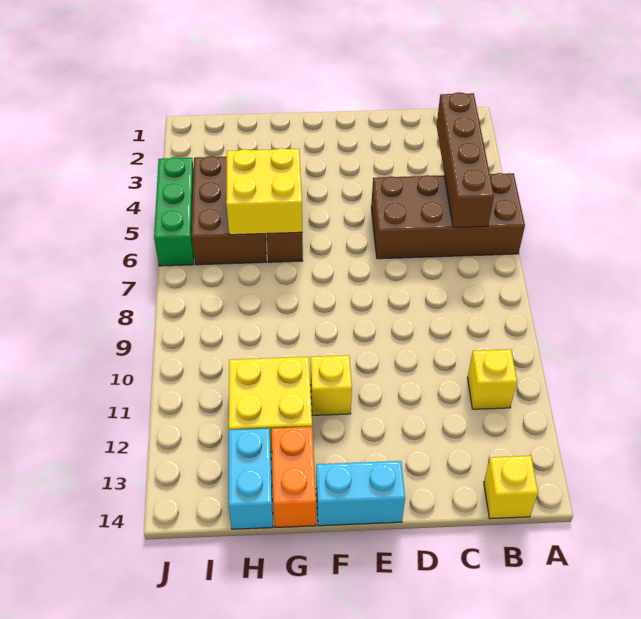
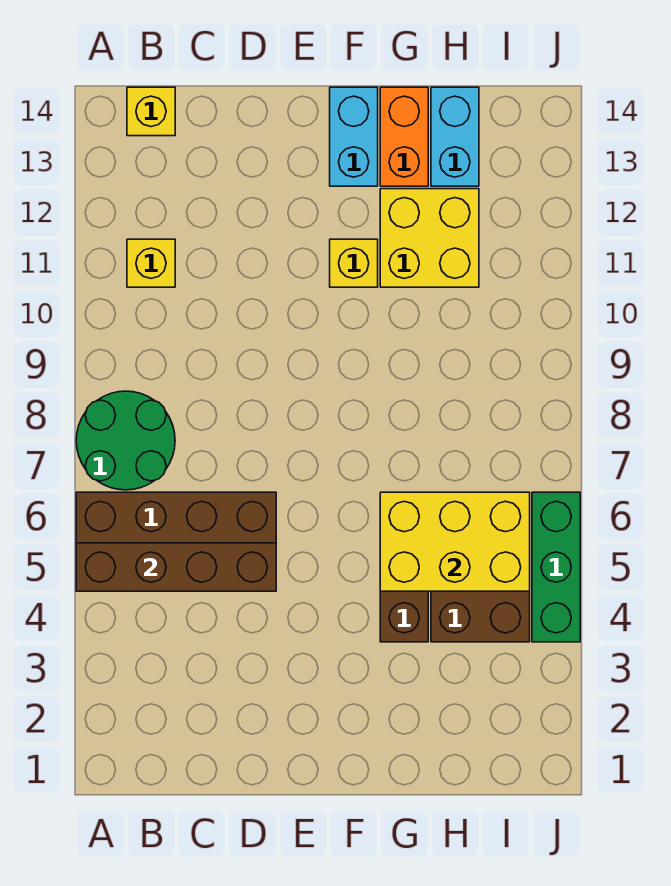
none -> green 2x2 round brick [76,391,175,490]
brown 1x4 brick [437,92,494,227] -> brown 1x4 brick turned to [76,543,276,591]
cyan 1x2 brick [316,461,405,526] -> cyan 1x2 brick turned to [330,87,378,186]
yellow 2x2 brick [226,148,302,235] -> yellow 2x3 brick [380,492,530,591]

